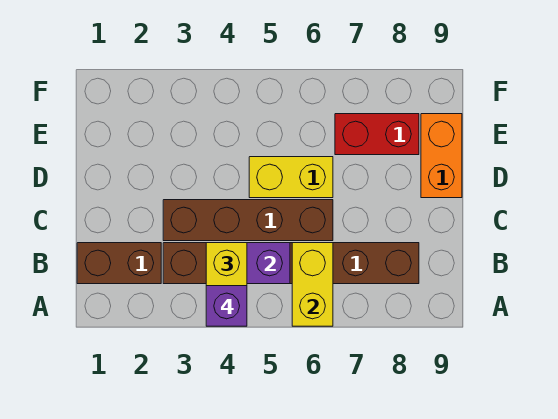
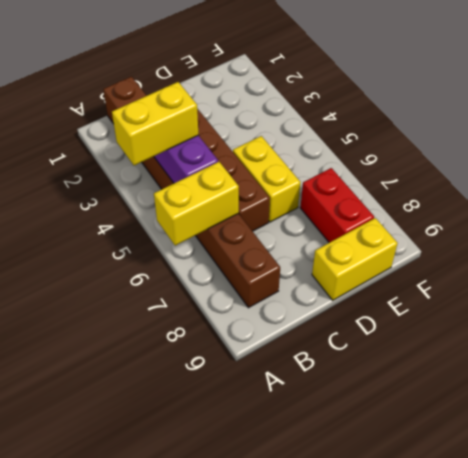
purple 1x1 brick [206,286,247,326] -> none
orange 1x2 brick [421,114,462,198] -> yellow 1x2 brick [312,218,398,300]

